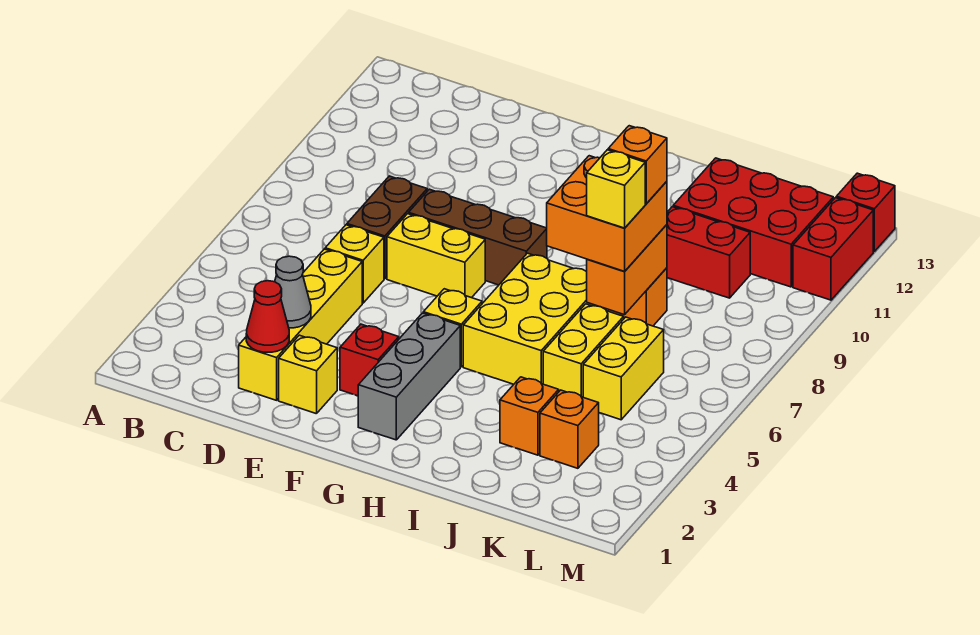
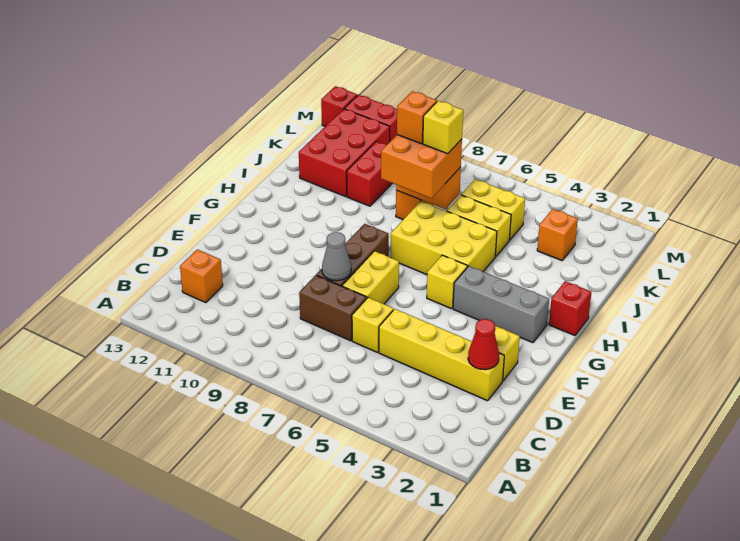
grey 1x1 cone [275,256,311,328] -> grey 1x1 cone moved to [322,232,351,281]
red 1x1 brick [340,324,399,396] -> red 1x1 brick moved to [549,281,591,336]
orange 1x1 brick [500,377,559,455] -> orange 1x1 brick moved to [180,249,223,303]

